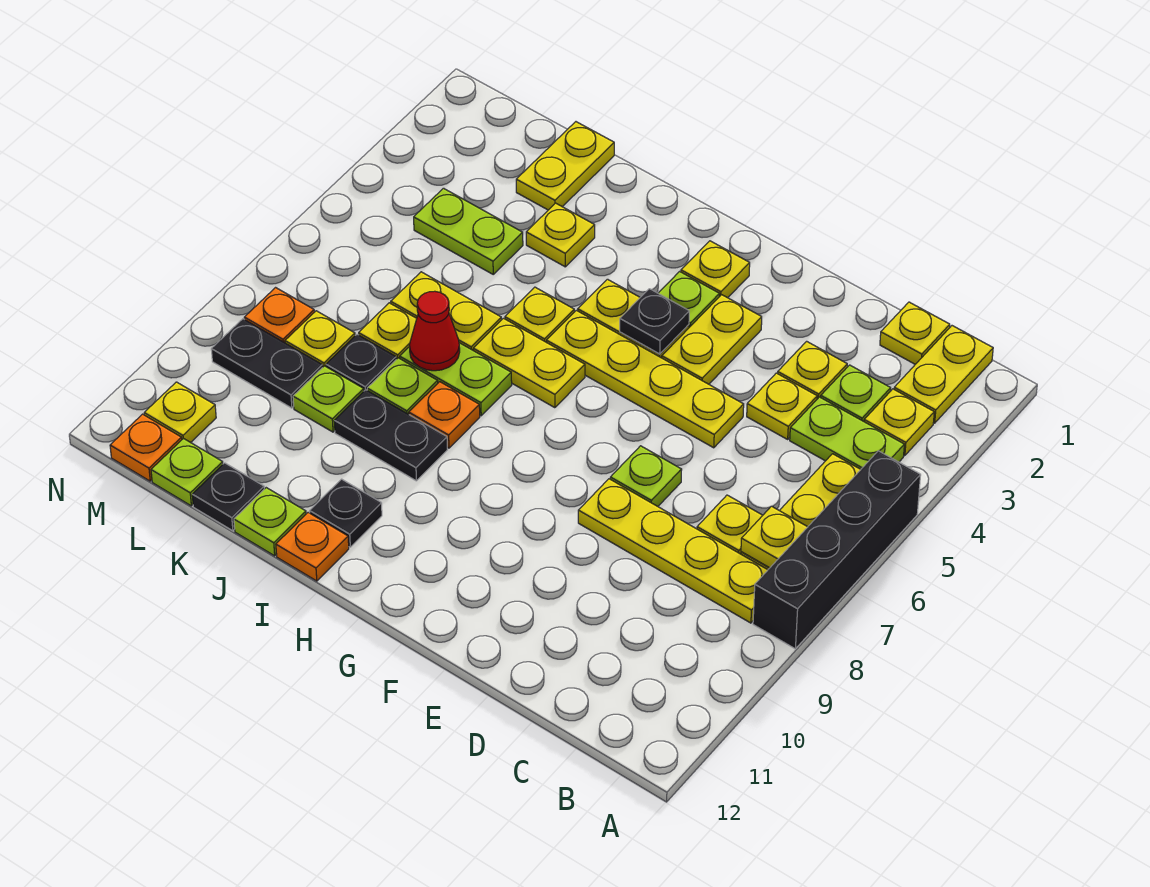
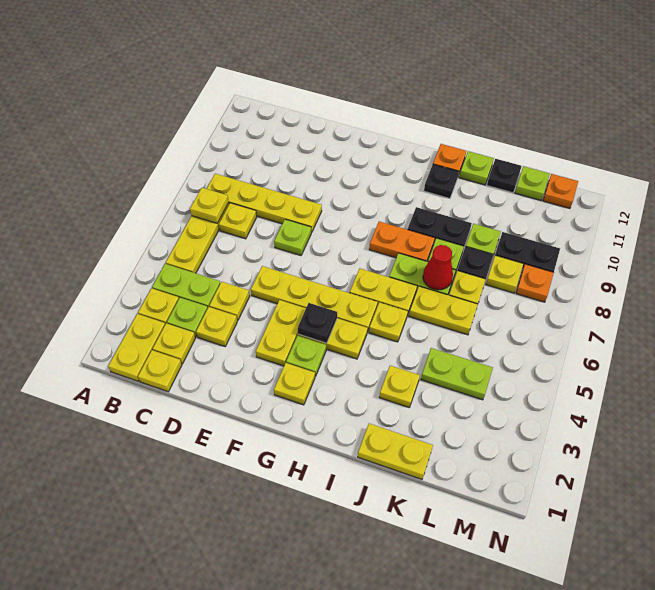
black 1x4 brick [753,451,921,649] -> none
orange 1x1 plate [409,382,480,448] -> orange 1x2 plate [369,221,435,261]
yellow 1x2 plate [516,122,614,210] -> yellow 1x2 plate turned to [358,424,433,479]
yellow 1x1 plate [144,382,216,443] -> yellow 1x1 plate moved to [153,323,195,364]

